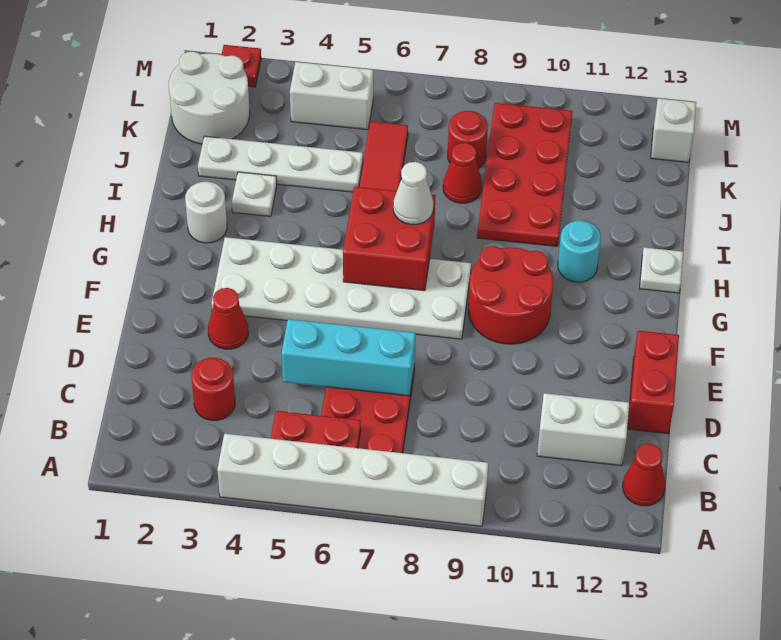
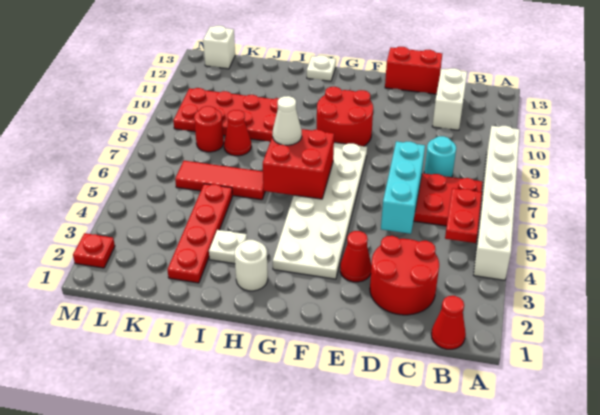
red 1x1 cone [623,444,665,506] -> red 1x1 cone moved to [431,296,466,349]
red 1x1 round brick [191,358,235,420] -> red 2x2 round brick [370,236,439,315]
cyan 1x1 round brick [558,221,601,282] -> cyan 1x1 round brick moved to [424,136,456,177]
white 1x4 plate [198,136,363,192] -> red 1x4 plate [167,184,233,283]
white 2x2 round brick [169,52,250,144] -> none
white 1x2 brick [290,62,373,130] -> none

